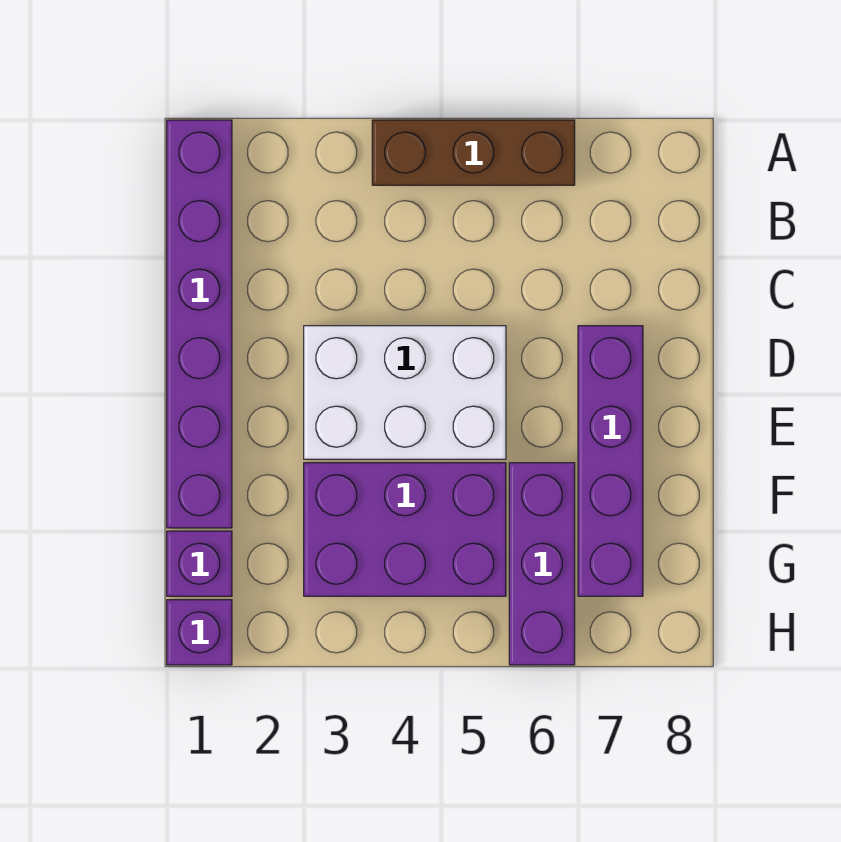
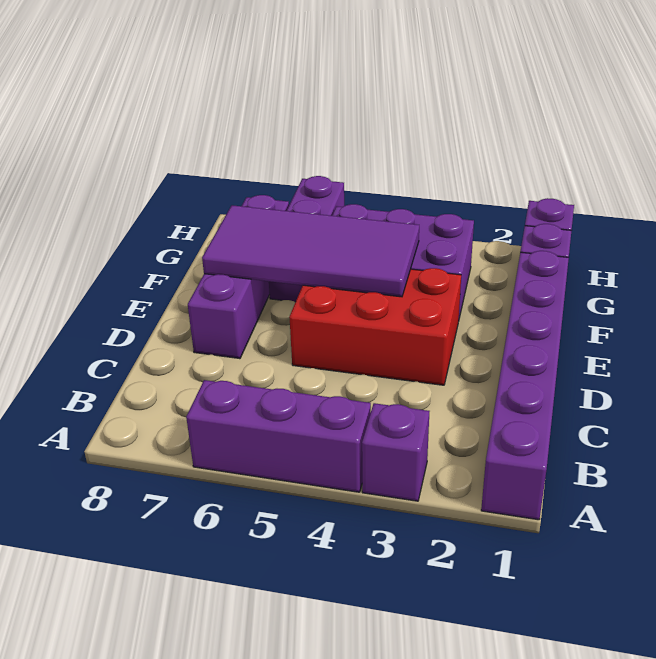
none -> purple 1x1 brick [362,403,429,501]
brown 1x3 brick [372,120,575,185] -> purple 1x3 brick [186,380,371,492]
white 2x3 brick [304,326,506,459] -> red 2x3 brick [289,268,461,385]
none -> purple 2x4 tile [202,205,419,297]

